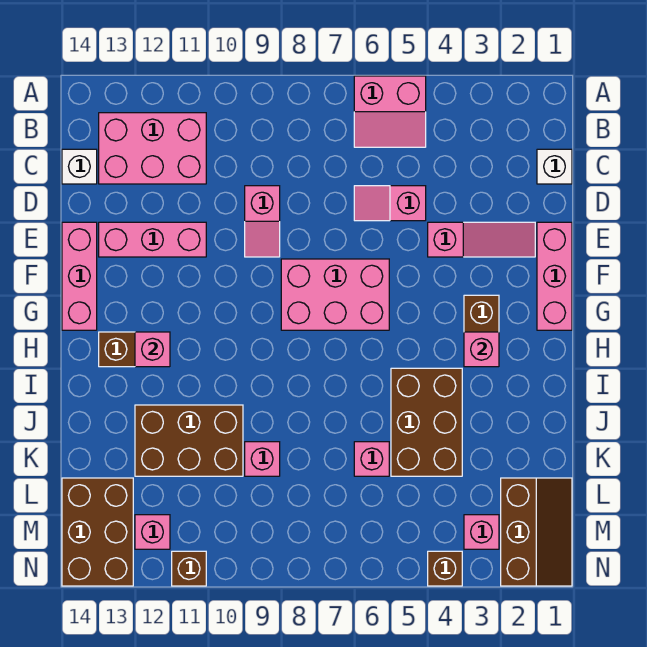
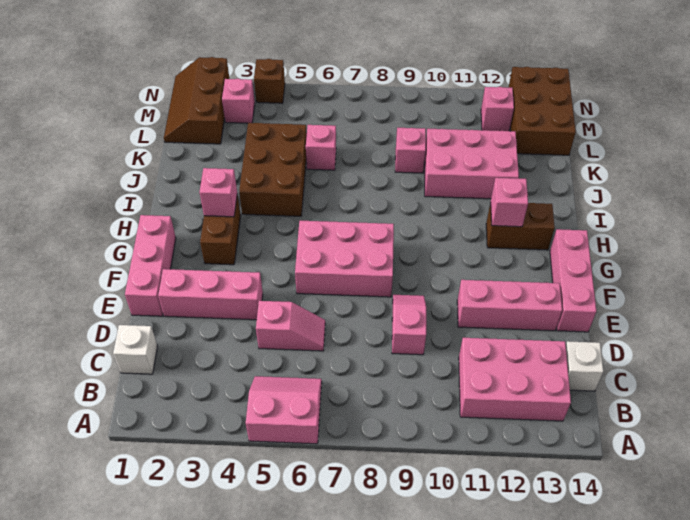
pink 1x3 slope [428,222,535,257] -> pink 1x3 brick [158,269,263,320]
brown 2x3 brick [135,405,243,476] -> pink 2x3 brick [425,129,519,199]
brown 1x1 brick [172,551,206,586] -> none

